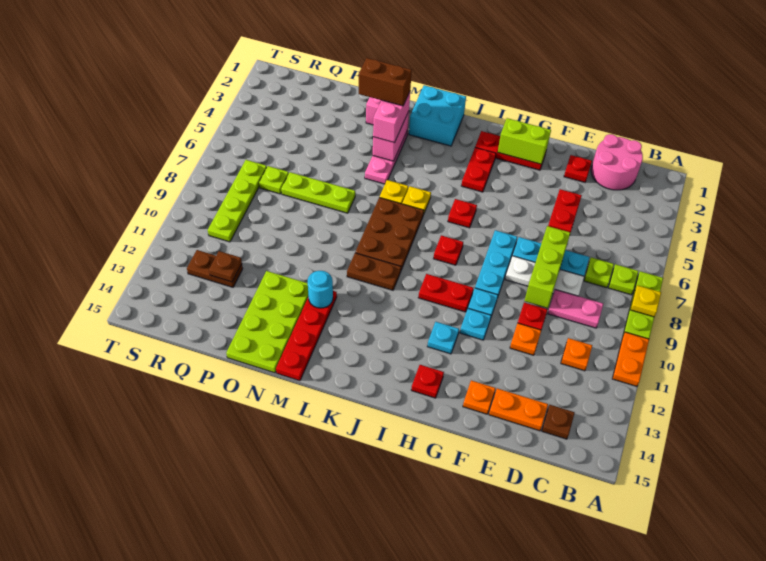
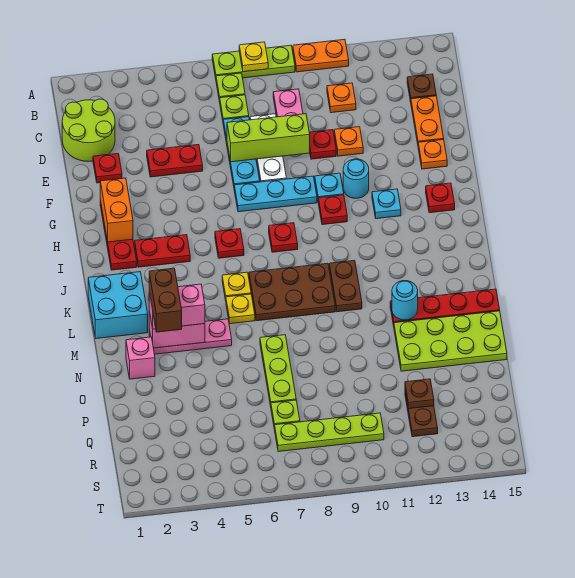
pink 2x2 round brick [591,134,643,190] -> lime 2x2 round brick [62,99,115,162]
lime 1x2 brick [498,118,551,164] -> orange 1x2 brick [100,178,133,242]
cyan 1x1 plate [460,308,491,340] -> cyan 1x1 round brick [343,159,369,198]
red 1x2 plate [418,274,473,312] -> red 1x1 plate [318,195,347,225]

